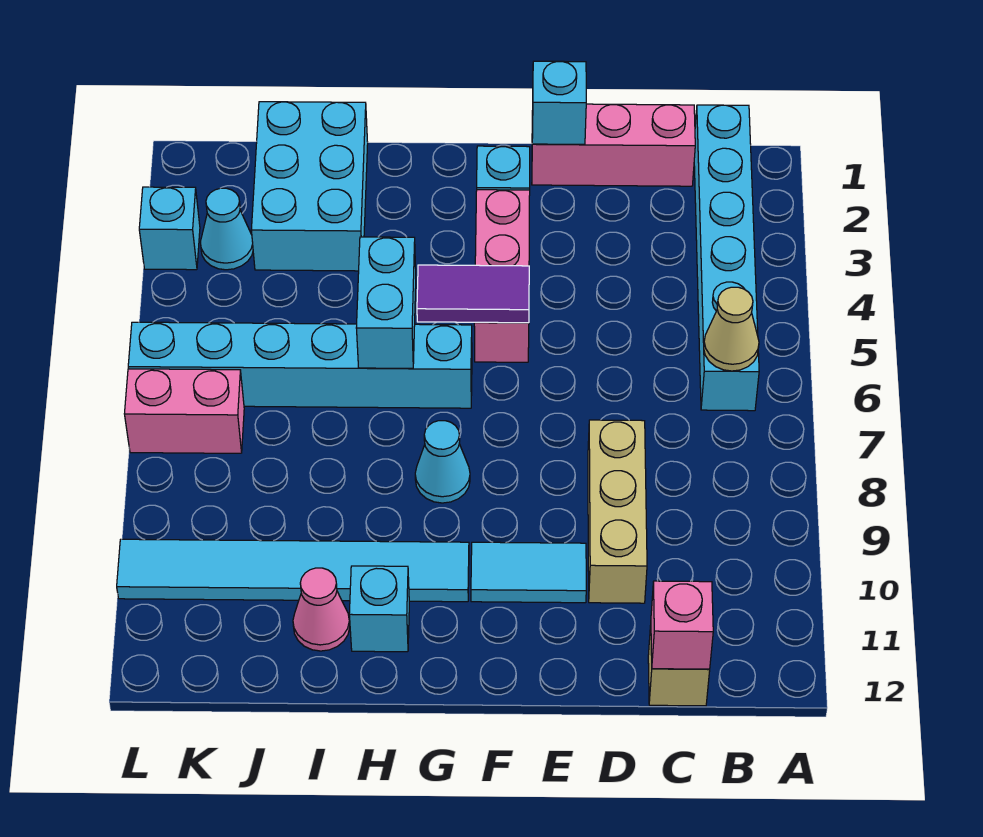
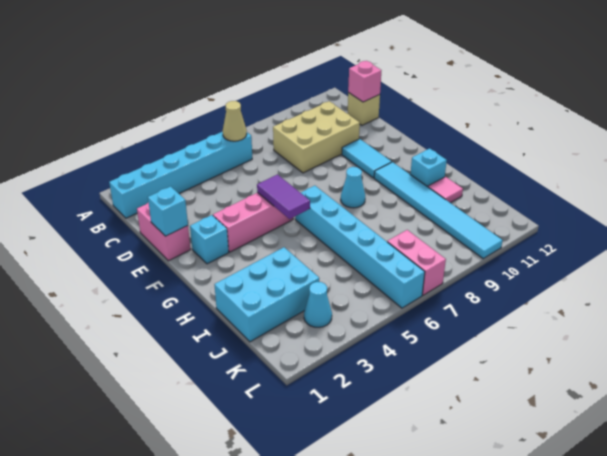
pink 1x3 brick [532,104,695,186] -> pink 1x2 brick [137,203,191,261]
tan 1x3 brick [588,420,647,603] -> tan 2x3 brick [273,101,360,173]
cyan 1x2 brick [356,237,416,368] -> none
pink 1x1 cone [293,568,350,651] -> pink 1x1 tile [428,177,463,203]
cyan 1x1 brick [139,187,200,270] -> none

